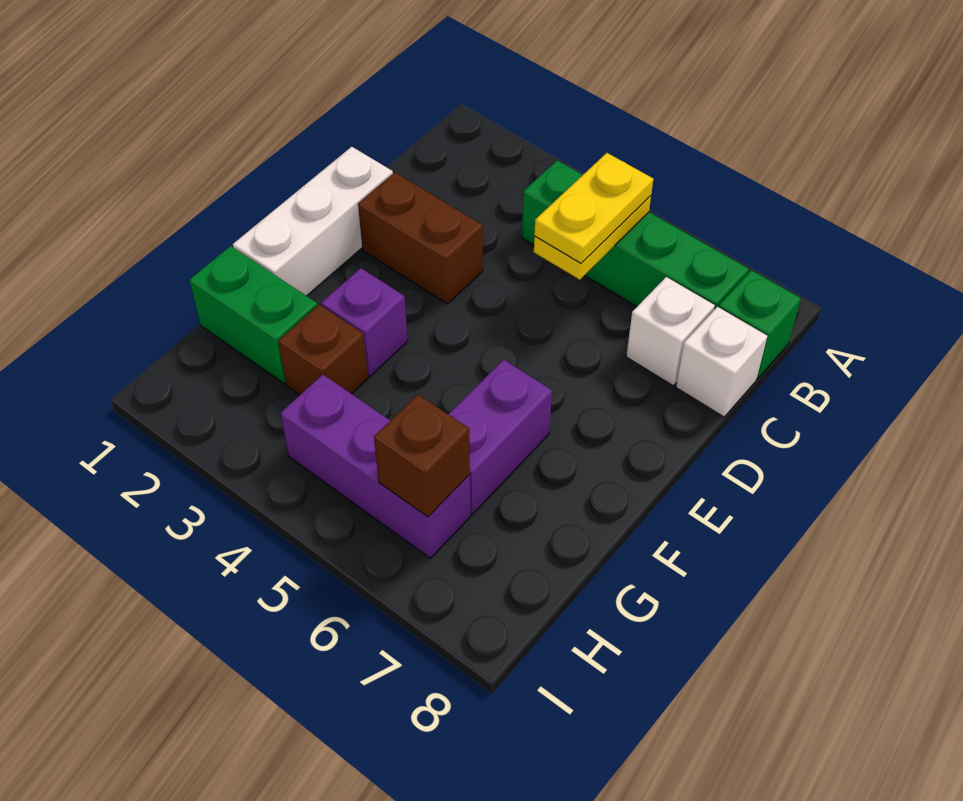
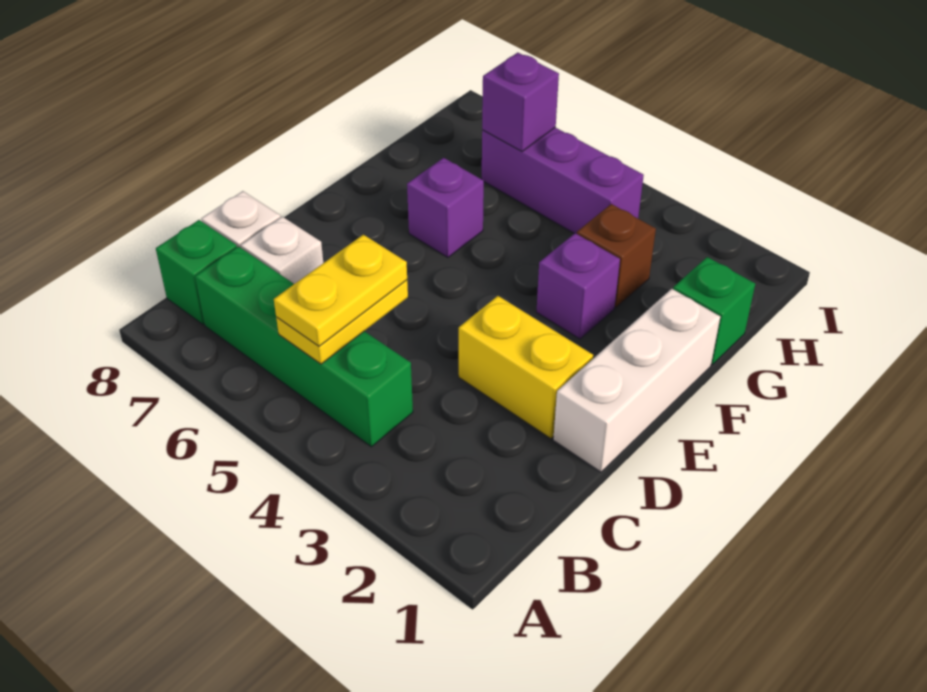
brown 1x2 brick [358,173,483,304] -> yellow 1x2 brick [459,296,593,439]
purple 1x2 brick [448,360,552,514] -> purple 1x1 brick [407,158,484,258]
green 1x2 brick [189,246,317,383] -> green 1x1 brick [673,257,755,364]
brown 1x1 brick [374,394,470,517] -> purple 1x1 brick [482,53,559,151]

